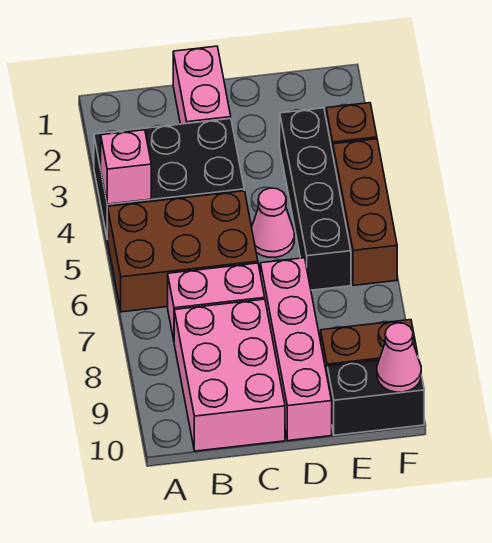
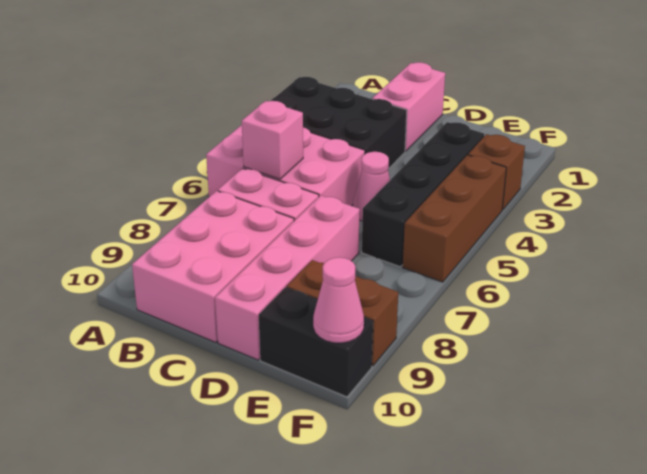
pink 1x1 brick [101,130,151,204] -> pink 1x1 brick moved to [242,101,303,179]
brown 2x3 brick [107,191,258,312] -> pink 2x3 brick [206,125,365,206]

